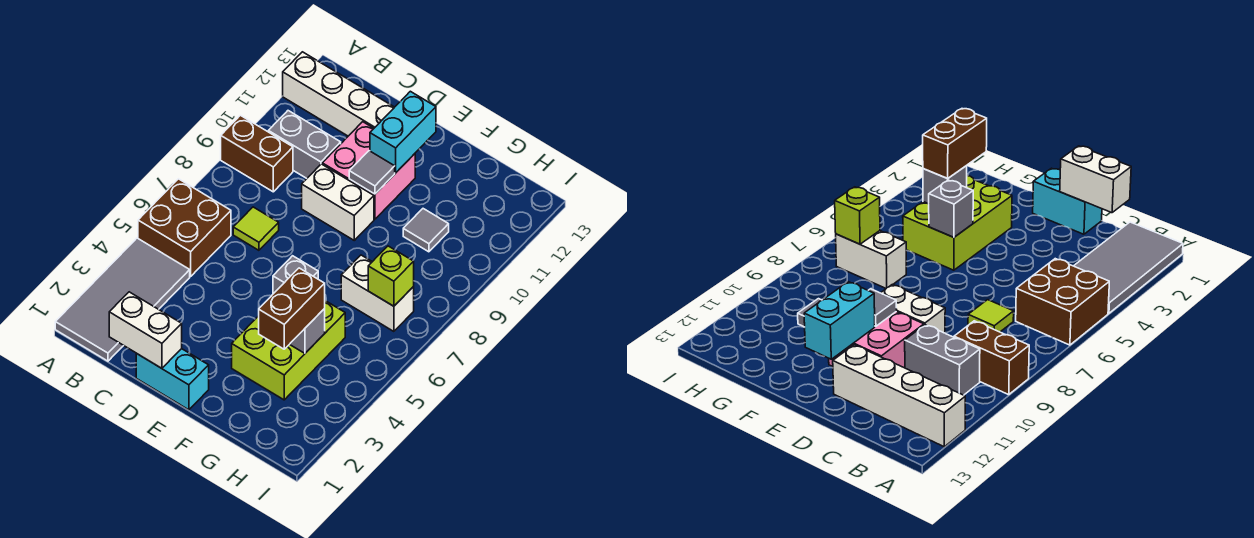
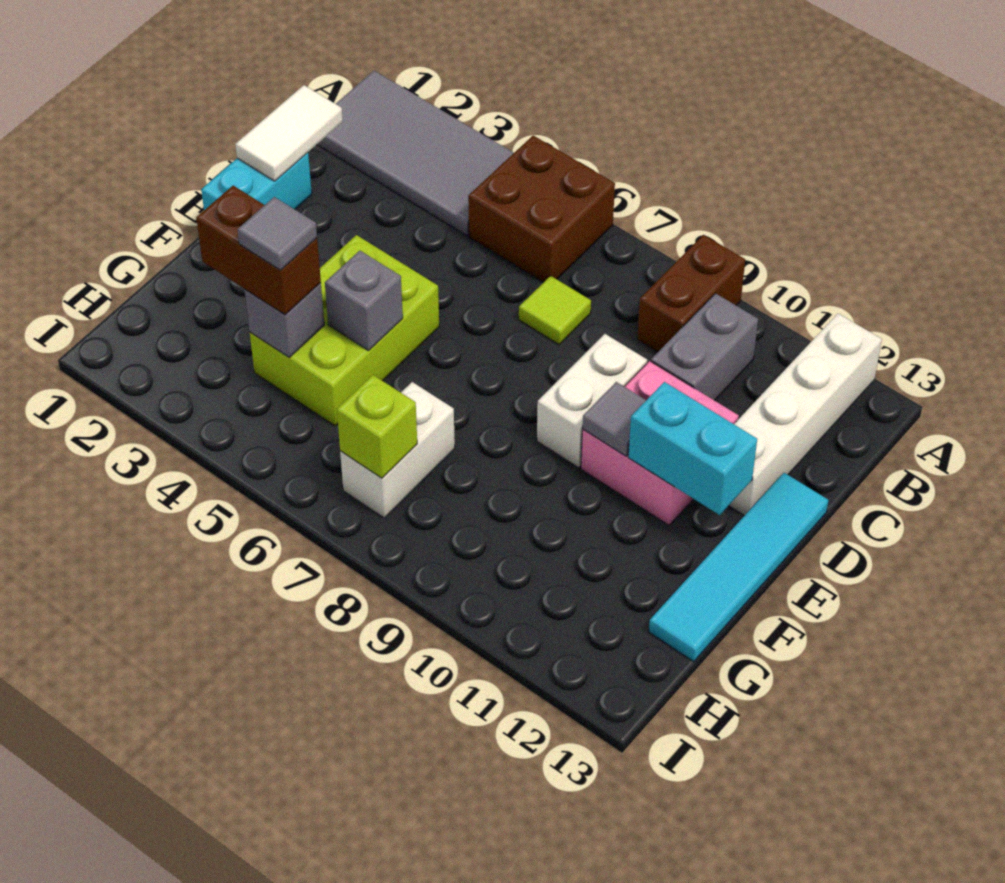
white 1x2 brick [109,292,182,368] -> white 1x2 tile [235,85,343,181]
none -> cyan 1x4 tile [649,473,828,662]
lime 2x3 brick [232,301,345,400] -> lime 2x3 brick turned to [250,235,439,426]
grey 1x1 tile [403,209,449,252] -> grey 1x1 tile moved to [237,197,317,270]

